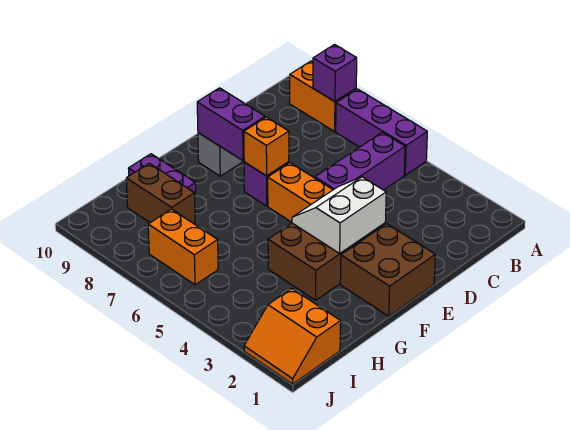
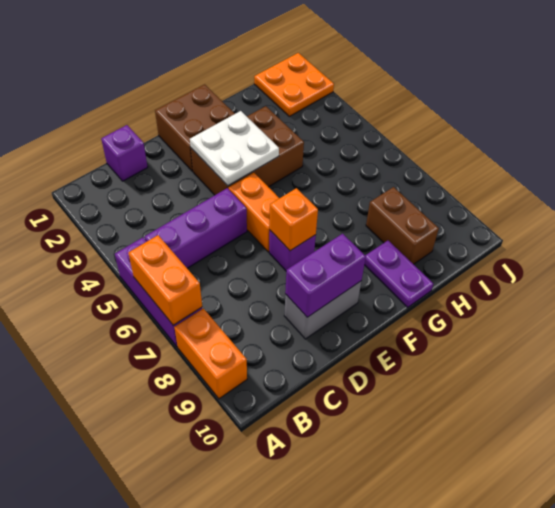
purple 1x1 brick [313,45,357,102] -> purple 1x1 brick moved to [101,125,148,181]
white 2x2 slope [292,177,386,253] -> white 2x2 plate [190,111,279,186]
purple 1x2 brick [197,88,265,161] -> purple 1x2 brick turned to [285,234,366,317]
orange 2x2 slope [244,289,341,384] -> orange 2x2 plate [254,53,334,116]
orange 1x2 brick [148,209,218,285] -> orange 1x2 brick moved to [128,235,202,325]

